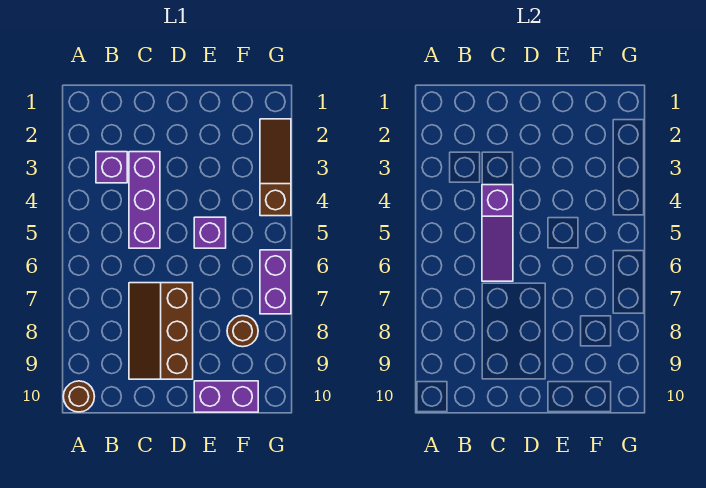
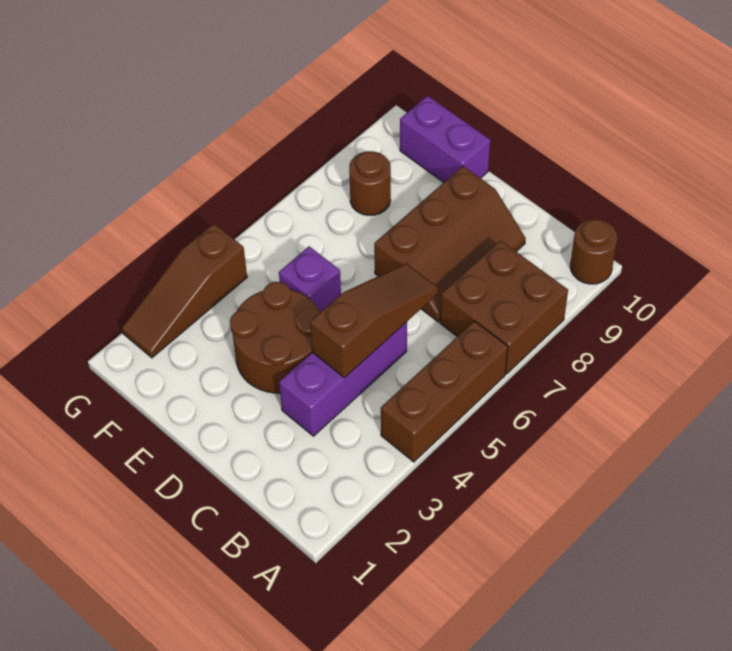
none -> brown 1x3 brick [381,321,508,462]
none -> brown 2x2 brick [440,241,568,374]
purple 1x1 brick [96,152,127,183] -> none
purple 1x3 slope [482,185,513,281] -> brown 1x3 slope [310,263,438,378]
none -> brown 2x2 round brick [230,282,320,393]
purple 1x2 brick [260,250,291,314] -> none

